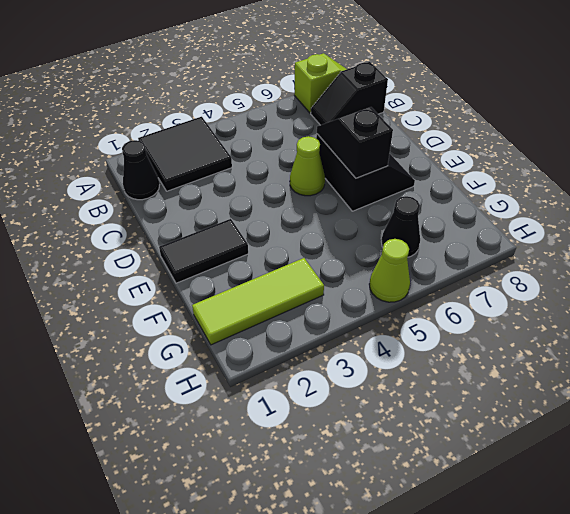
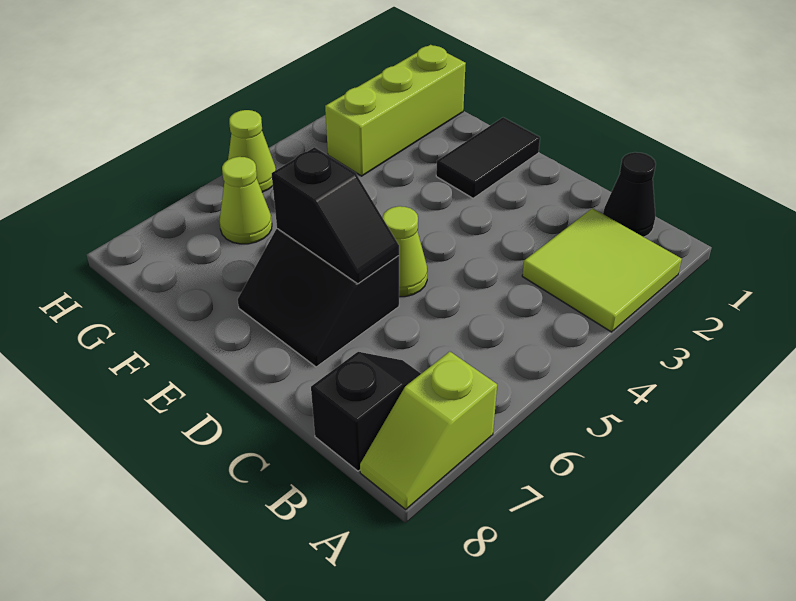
black 2x2 tile [138,117,232,191] -> lime 2x2 tile [522,208,682,332]
lime 1x3 tile [192,258,324,345] -> lime 1x3 brick [325,45,466,176]
black 1x1 cone [381,196,420,257] -> lime 1x1 cone [219,157,272,244]

